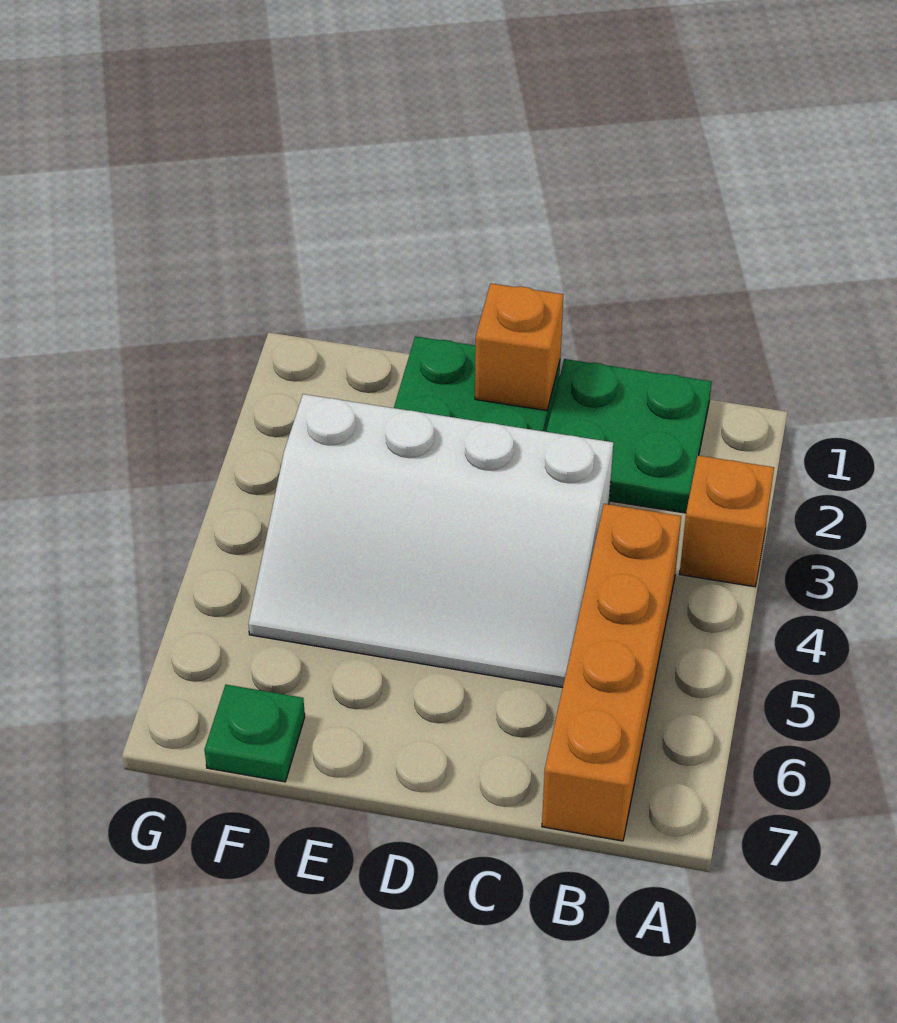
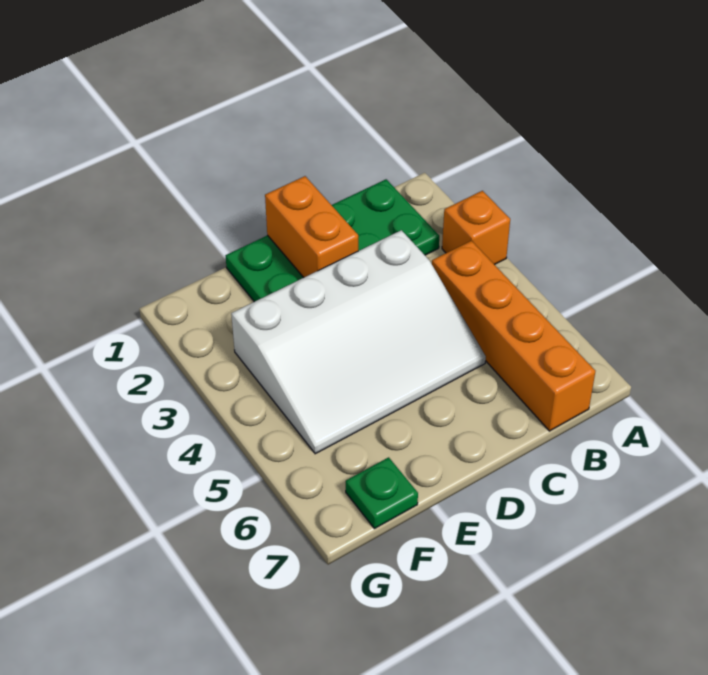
orange 1x1 brick [475,283,563,411] -> orange 1x2 brick [265,176,358,277]

